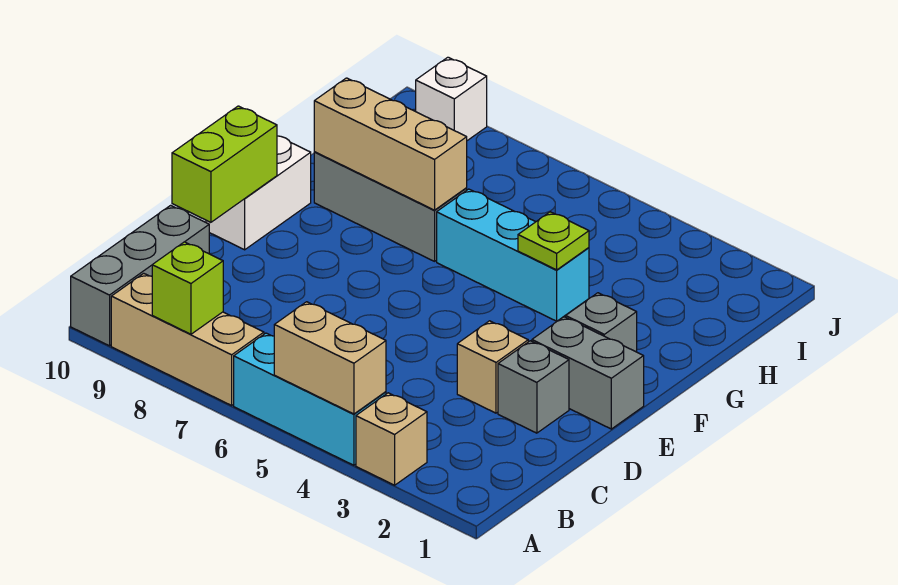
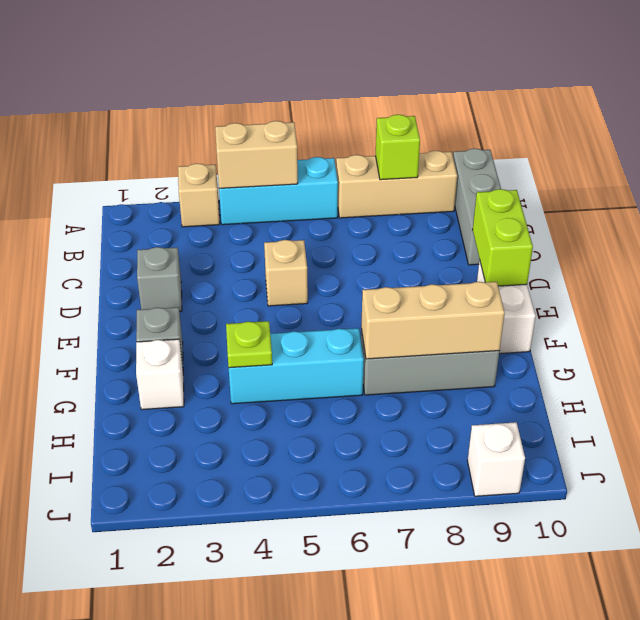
tan 1x1 brick [457,321,528,413] -> tan 1x1 brick moved to [264,240,308,306]
grey 1x2 brick [532,317,644,429] -> none
none -> white 1x1 brick [136,339,184,410]

